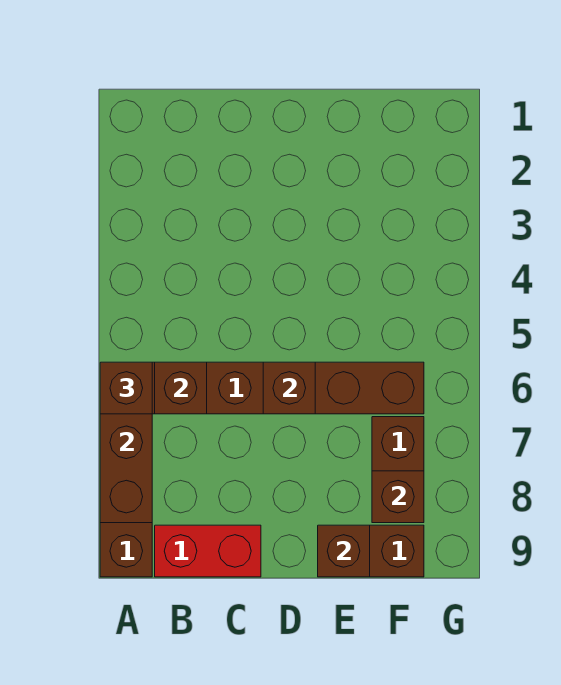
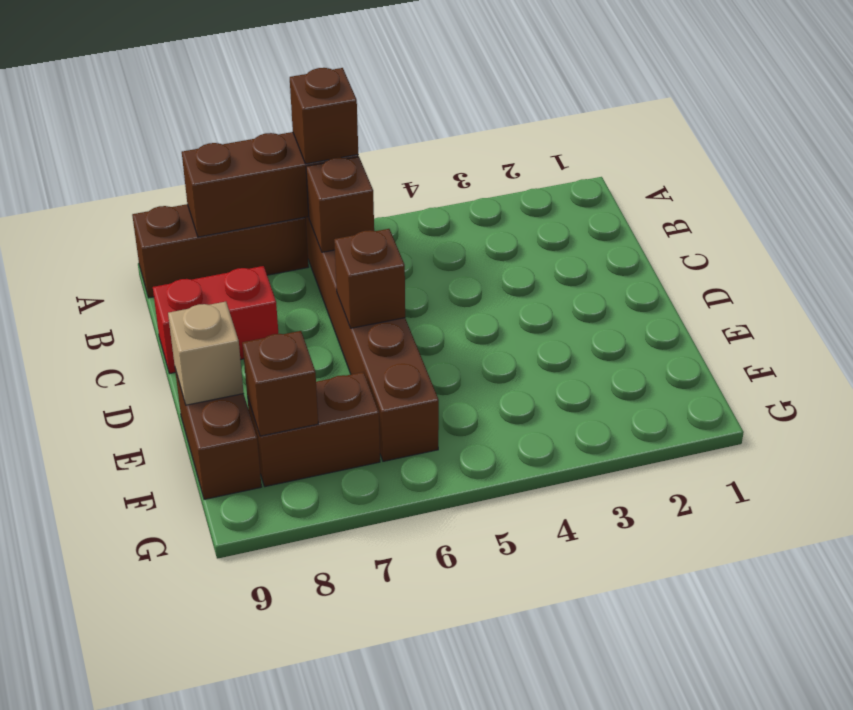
red 1x2 brick [155,525,261,577] -> red 1x2 brick turned to [153,266,278,373]
brown 1x1 brick [318,525,370,577] -> tan 1x1 brick [168,302,244,405]

